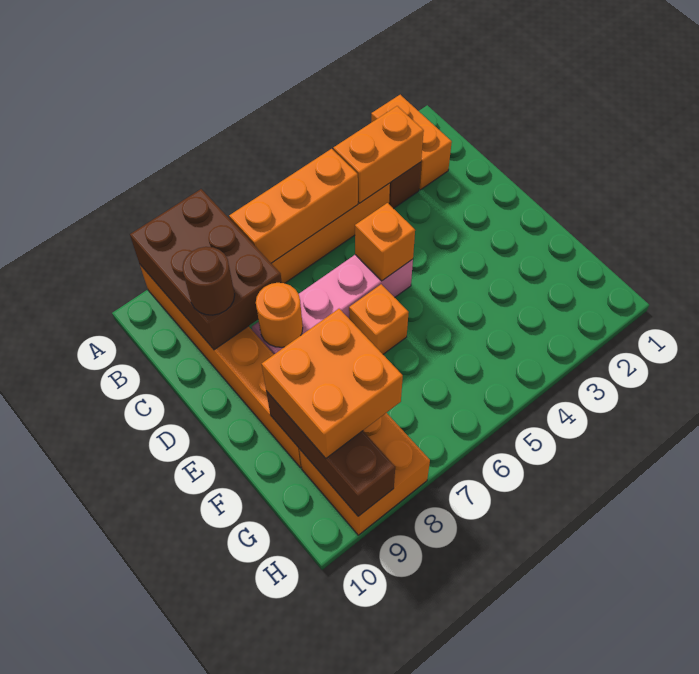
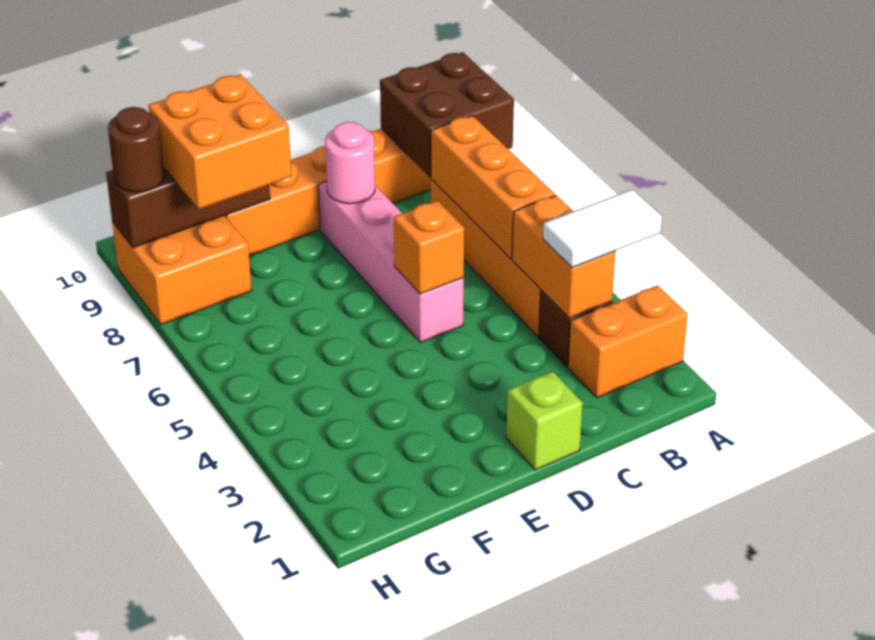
none -> white 1x2 tile [543,189,662,267]
brown 2x3 brick [130,189,282,350] -> brown 2x2 brick [380,52,514,177]
brown 1x1 round brick [182,247,235,315] -> brown 1x1 round brick moved to [108,107,164,192]
none -> lime 1x1 brick [506,371,583,470]
orange 1x1 round brick [256,283,303,347] -> pink 1x1 round brick [325,122,375,204]
orange 1x1 brick [349,284,409,354] -> none

